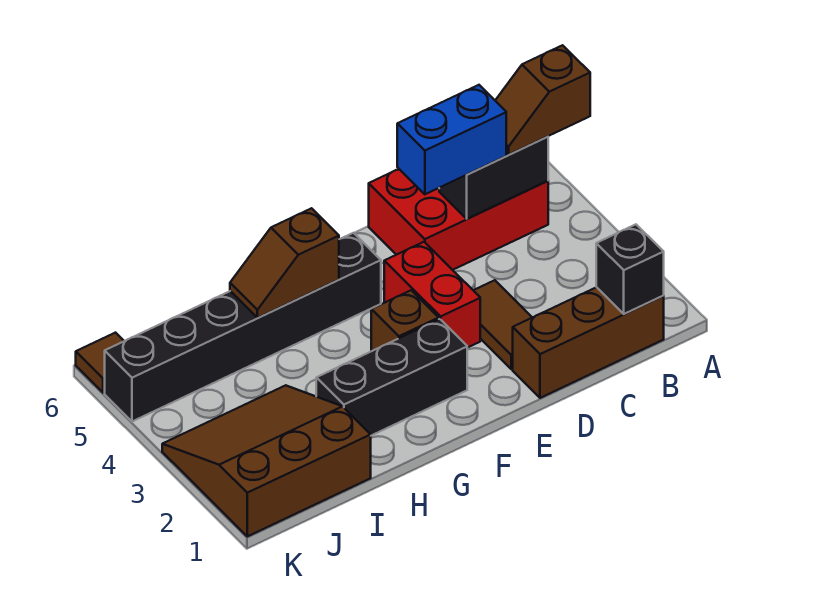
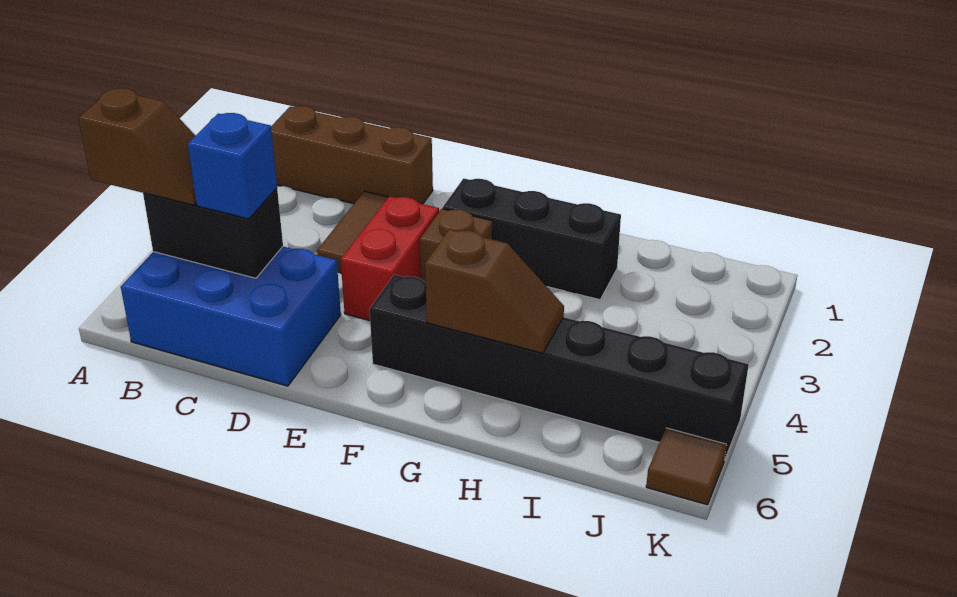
black 1x1 brick [596,225,664,314] -> none
red 2x3 brick [369,169,548,270] -> blue 2x3 brick [121,247,341,386]
blue 1x2 brick [397,85,506,194] -> blue 1x1 brick [188,113,277,219]
brown 3x3 slope [162,385,371,536] -> none

